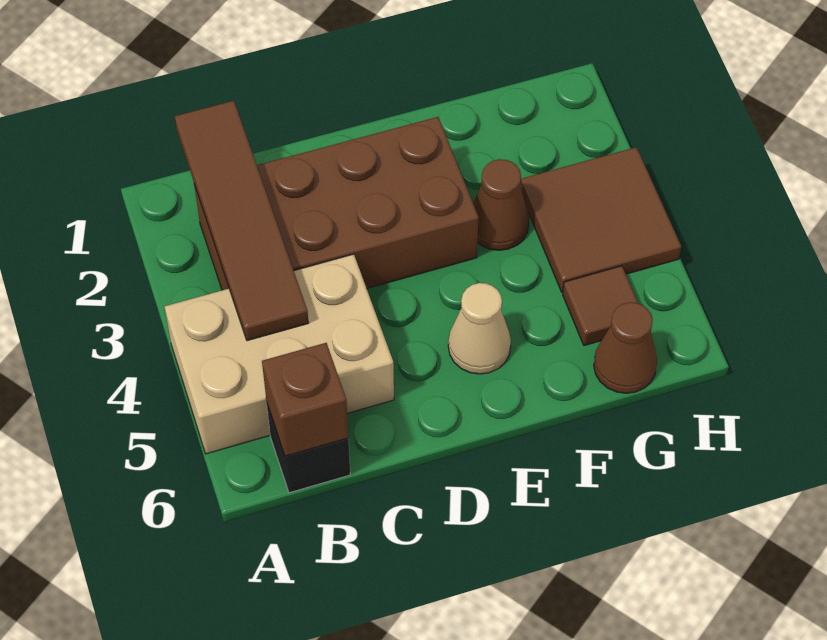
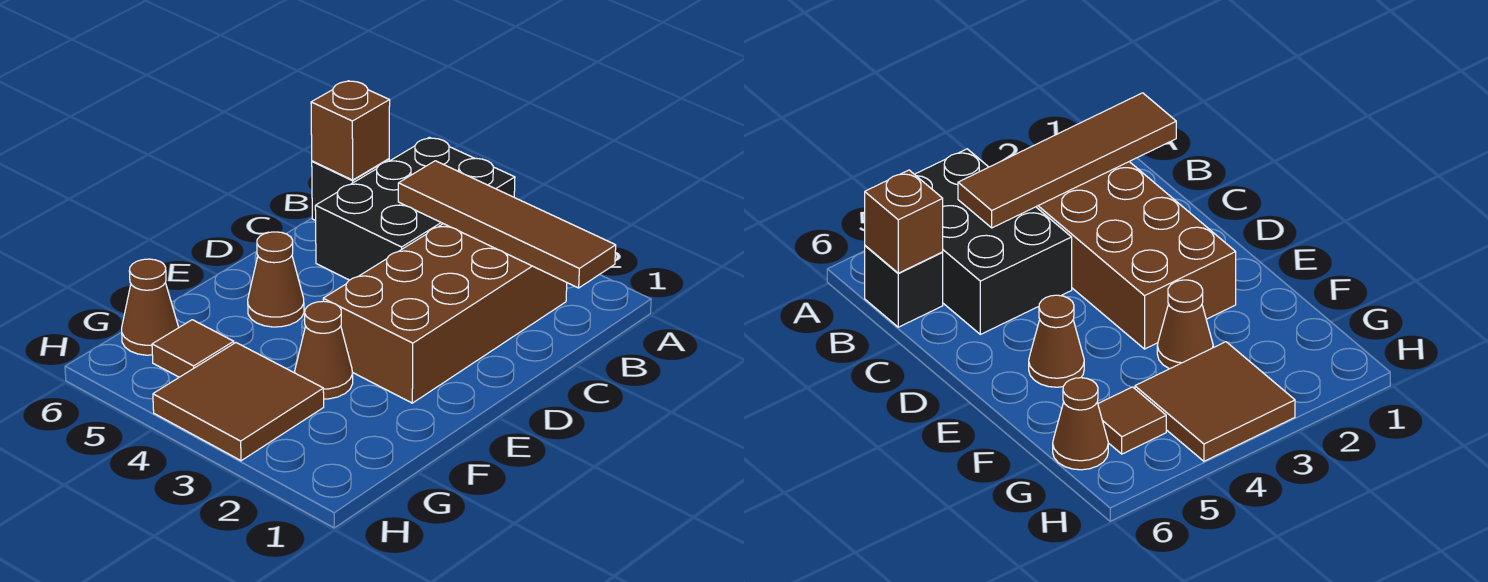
tan 2x3 brick [165,254,394,454] -> black 2x3 brick [315,137,515,280]
tan 1x1 cone [448,283,511,374] -> brown 1x1 cone [248,232,304,327]

